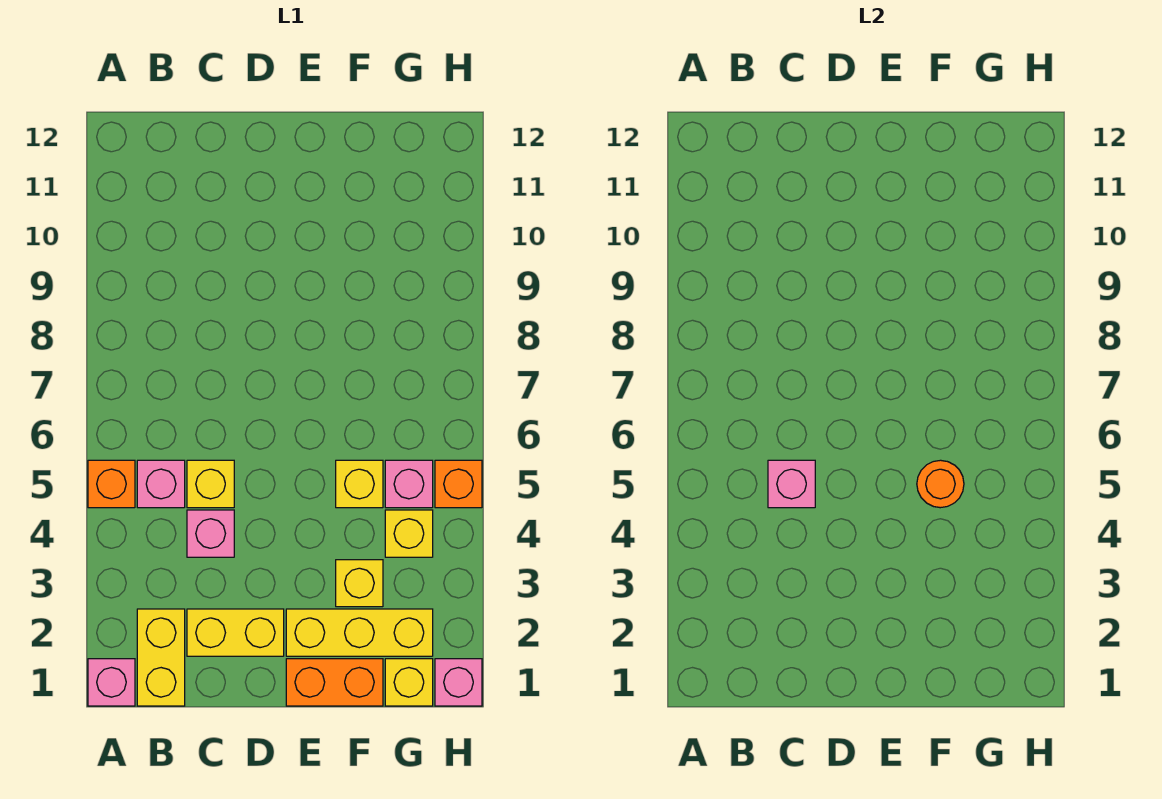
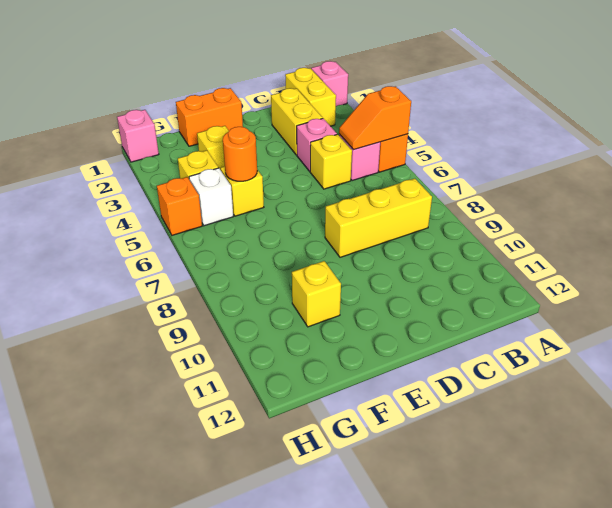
none -> orange 1x2 slope [339,86,411,150]
yellow 1x2 brick [187,609,284,656] -> yellow 1x2 brick turned to [271,88,323,155]
pink 1x1 brick [768,460,815,508] -> none
yellow 1x3 brick [286,609,433,656] -> yellow 1x3 brick moved to [325,179,432,257]
yellow 1x1 brick [385,659,433,706] -> yellow 1x1 brick moved to [292,261,341,327]
pink 1x1 brick [385,460,433,508] -> white 1x1 brick [189,168,233,226]

